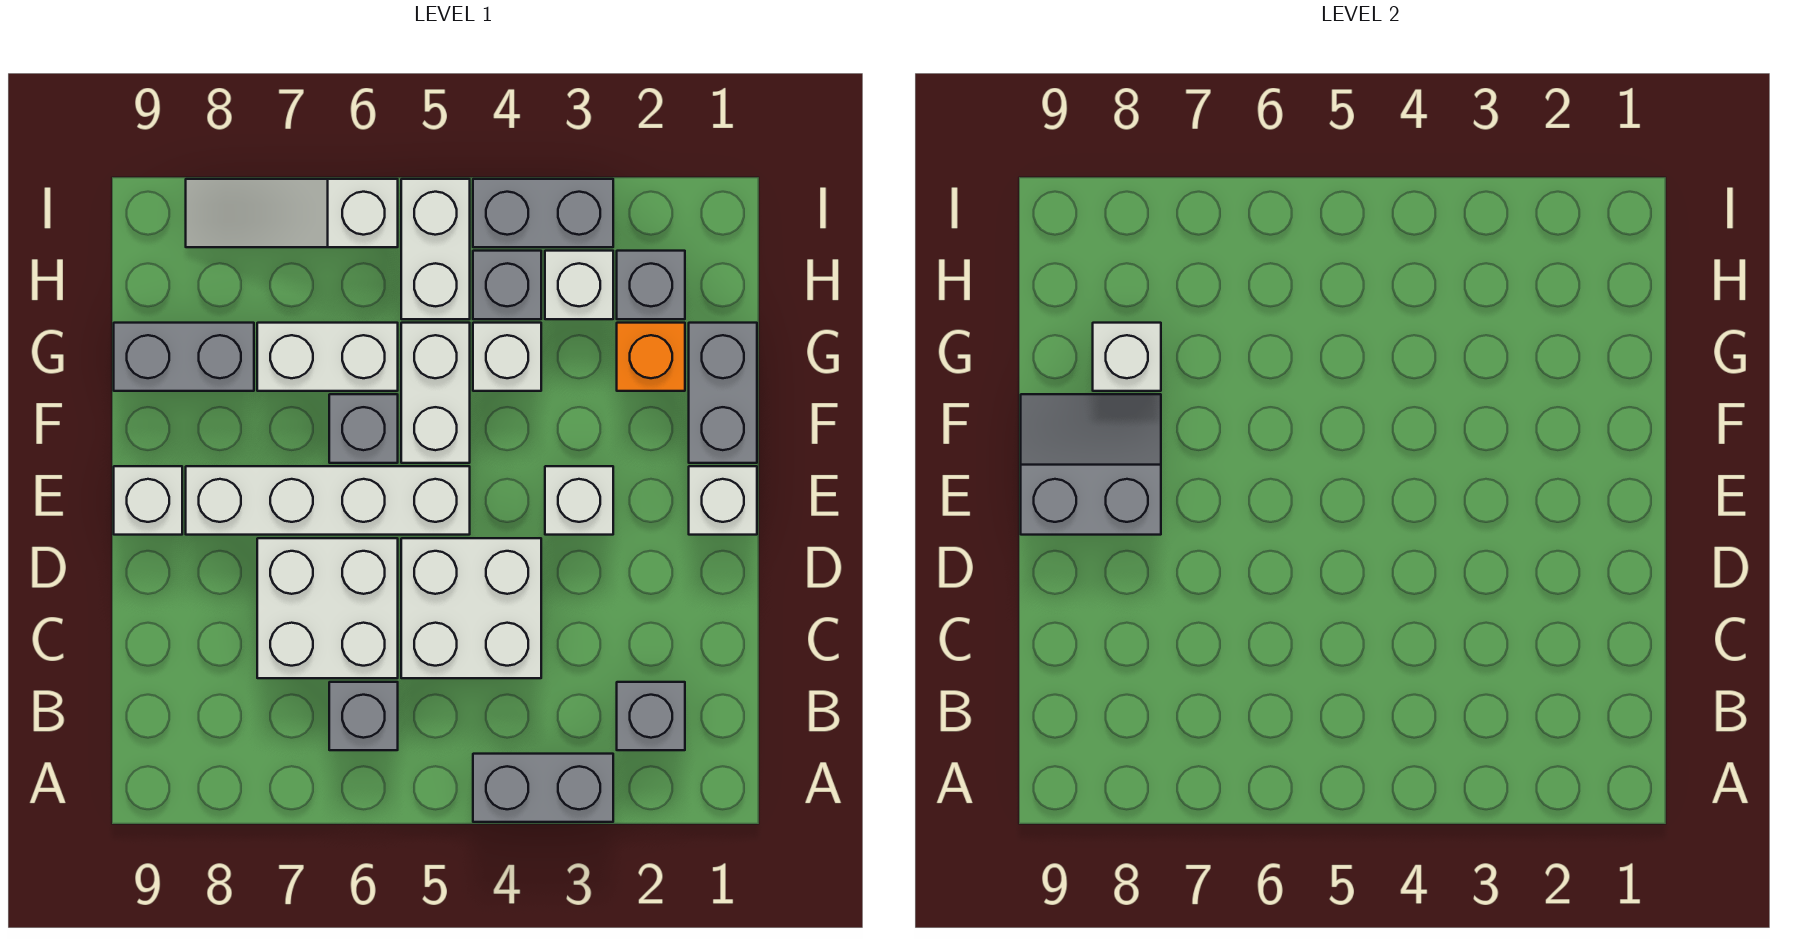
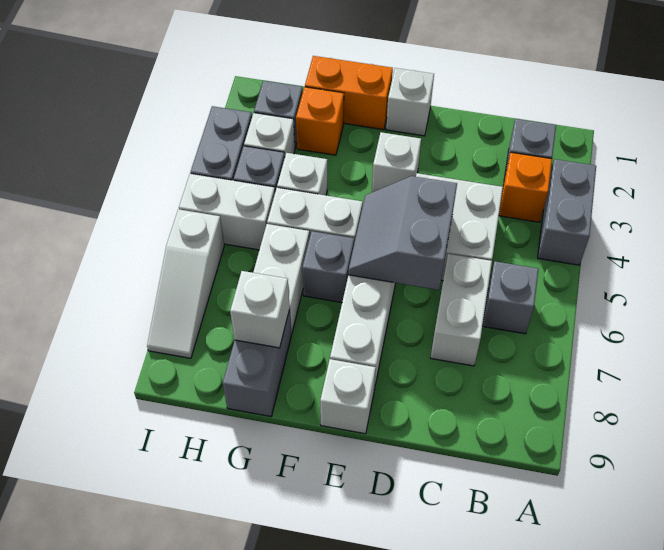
none -> orange 1x1 brick [499,152,552,222]
white 2x2 brick [257,538,398,678] -> white 1x2 brick [431,254,492,366]
grey 2x2 slope [1021,394,1161,535] -> grey 2x2 slope moved to [348,176,457,290]
grey 1x2 brick [689,323,757,463] -> orange 1x2 brick [305,56,393,130]

